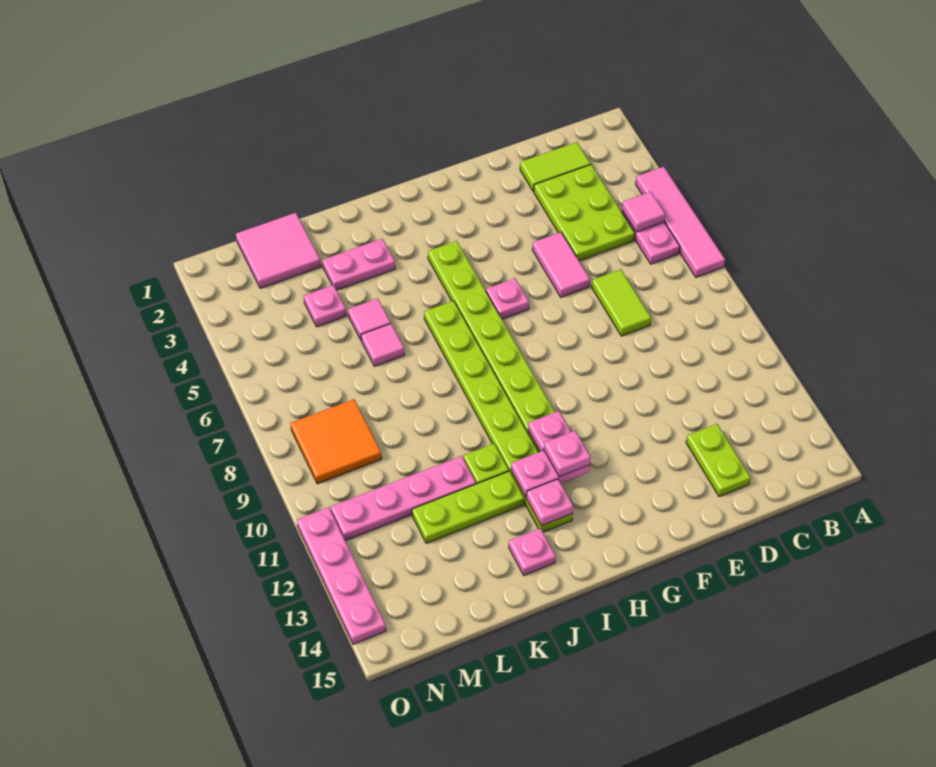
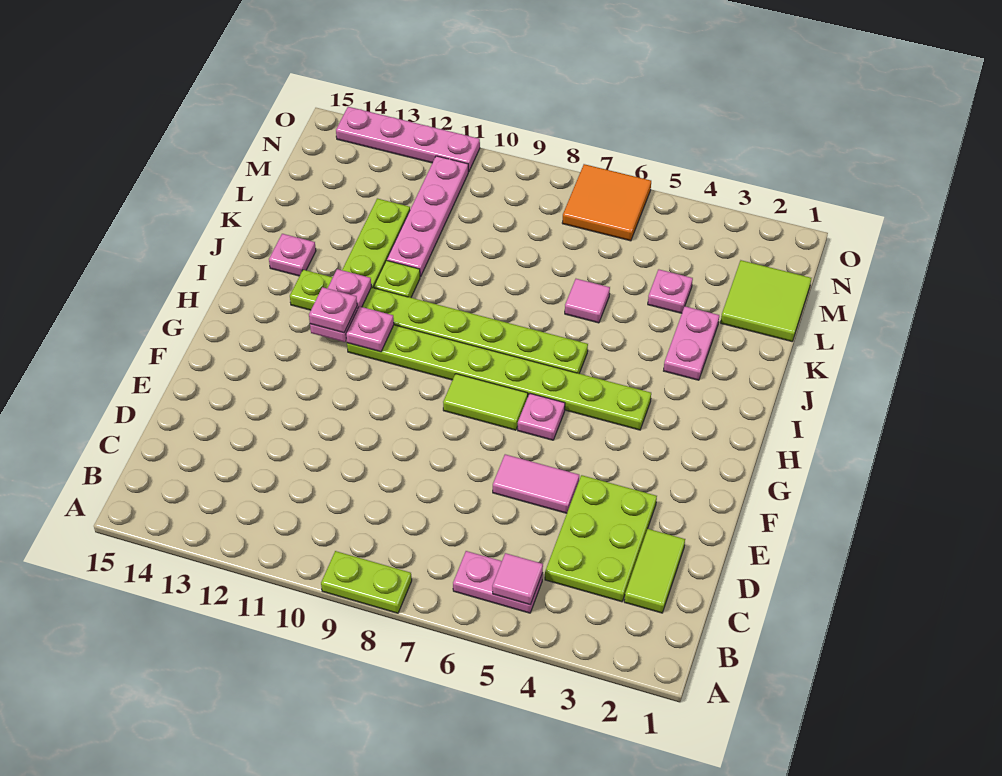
pink 1x4 tile [636,167,725,277] -> none
lime 2x3 plate [534,165,635,261] -> lime 2x3 plate turned to [545,475,657,602]
lime 1x2 tile [592,269,651,336] -> lime 1x2 tile moved to [443,374,528,430]
lime 1x2 plate [686,424,751,497] -> lime 1x2 plate moved to [321,551,412,613]
pink 1x1 plate [526,479,573,526] -> none
pink 1x1 tile [348,298,391,341] -> none
pink 2x2 tile [236,213,321,288] -> lime 2x2 tile [721,260,811,341]
orange 2x2 tile [291,399,382,484] -> orange 2x2 tile moved to [562,164,651,241]

